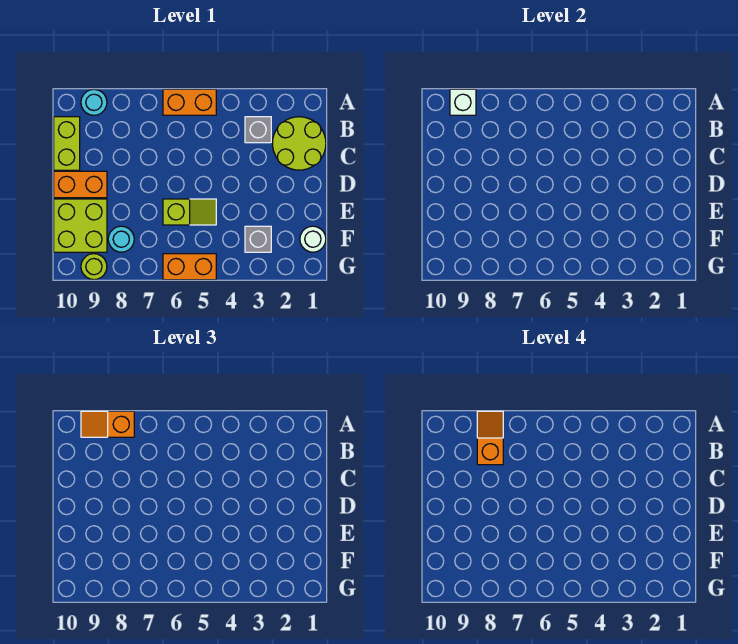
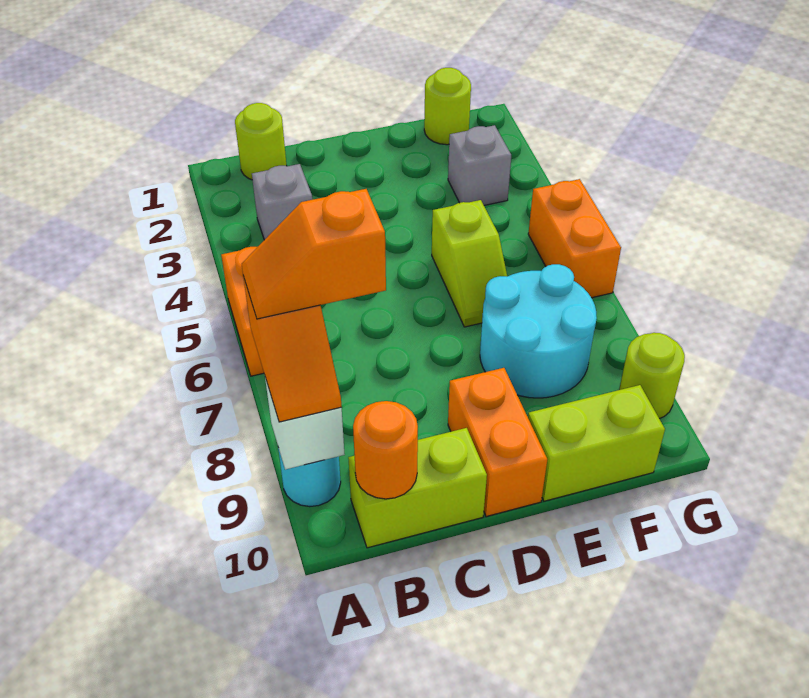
lime 2x2 round brick [273,117,326,170] -> lime 1x1 round brick [235,103,287,180]
none -> orange 1x1 round brick [353,401,418,499]
lime 1x2 slope [163,199,216,225] -> lime 1x2 slope turned to [432,200,507,327]
lime 2x2 brick [54,199,107,252] -> lime 1x2 brick [528,385,665,501]
white 1x1 round brick [300,226,326,252] -> lime 1x1 round brick [424,68,471,145]
cyan 1x1 round brick [108,226,134,252] -> cyan 2x2 round brick [480,264,597,398]

